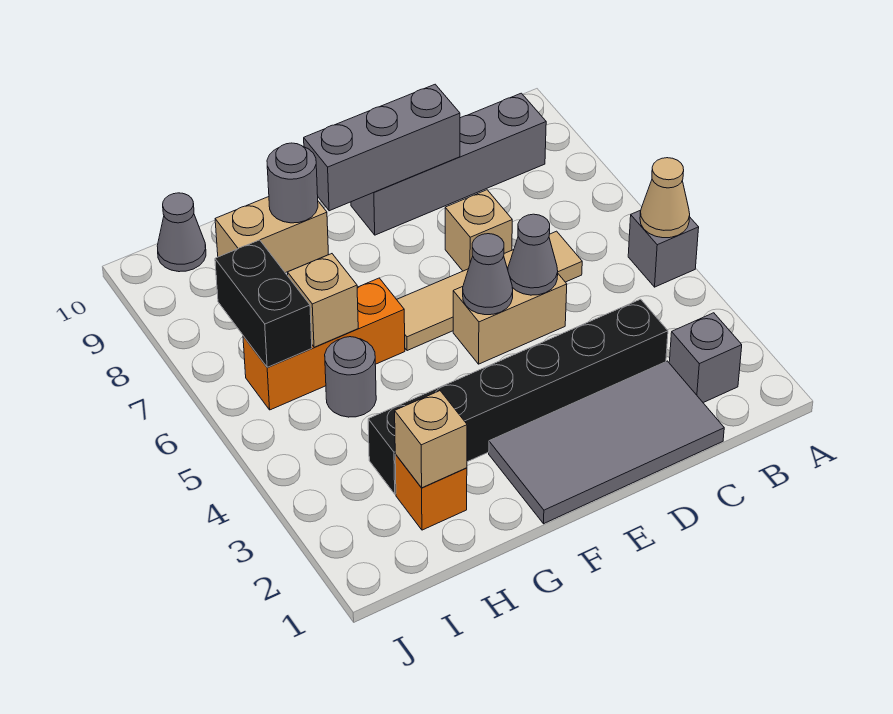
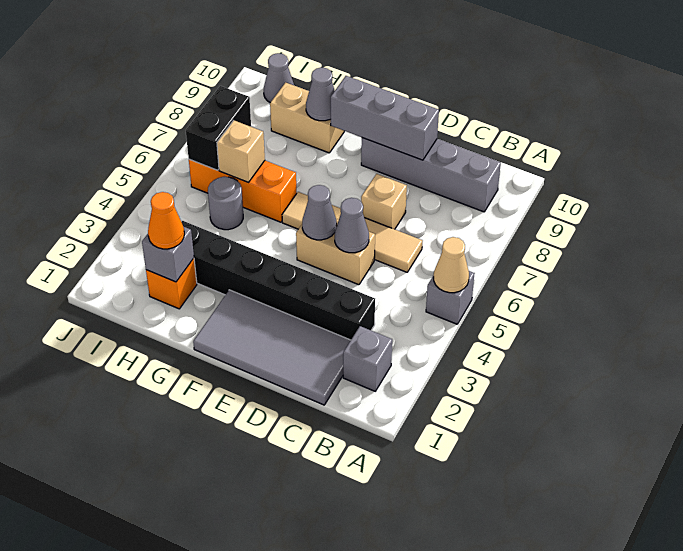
grey 1x1 round brick [267,143,318,223] -> grey 1x1 cone [306,67,335,121]
tan 1x1 brick [395,391,467,488] -> grey 1x1 brick [142,226,194,282]
none -> orange 1x1 cone [148,192,184,249]

